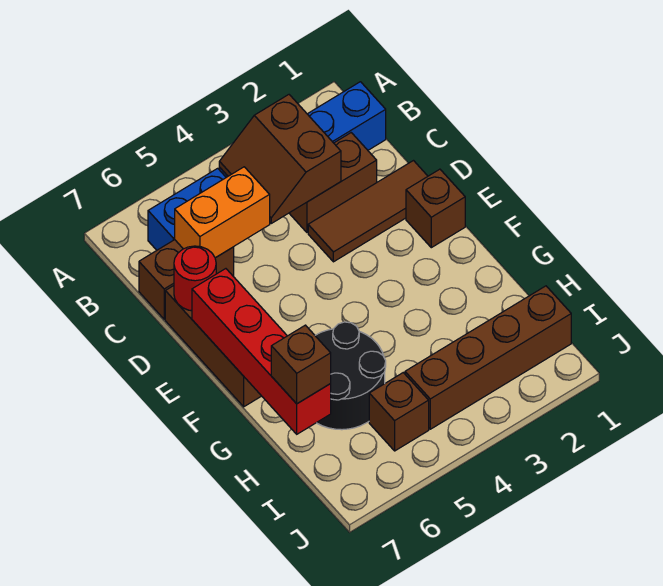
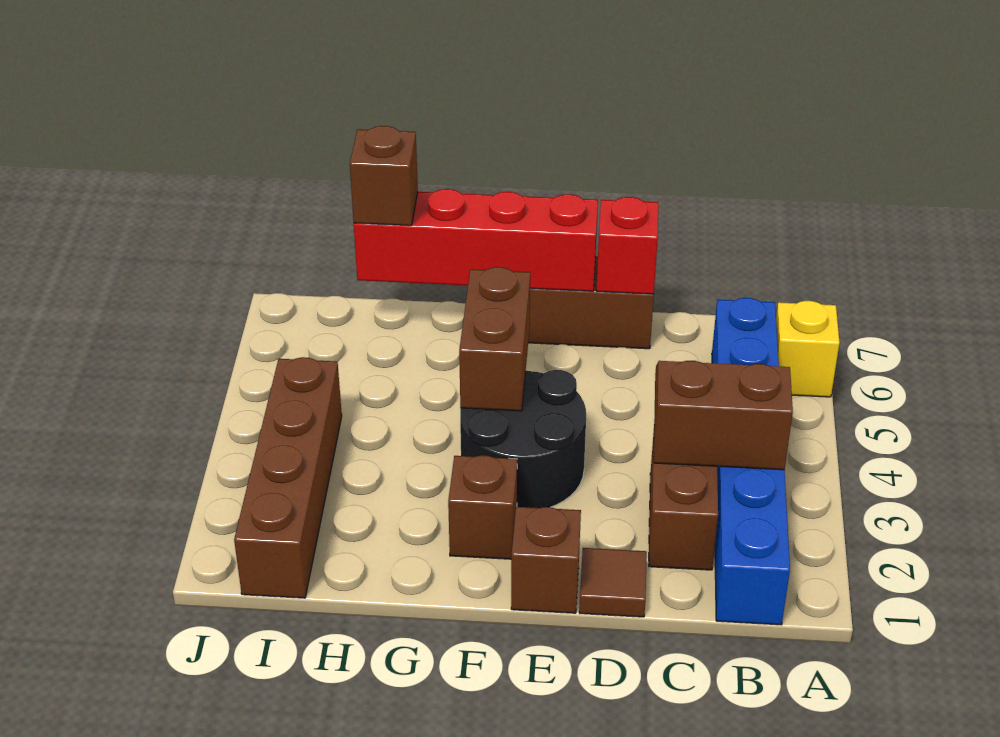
none -> yellow 1x1 brick [776,301,840,397]
orange 1x2 brick [175,167,270,258] -> none
brown 1x2 brick [139,240,234,319] -> brown 1x2 brick moved to [459,267,530,411]
brown 1x3 tile [308,161,428,262] -> brown 1x1 tile [579,548,647,617]
red 1x1 round brick [174,246,216,311] -> red 1x1 brick [596,197,658,294]
black 2x2 round brick [315,322,386,430] -> black 2x2 round brick moved to [460,370,586,508]
brown 1x1 brick [369,373,429,451] -> brown 1x1 brick moved to [448,455,517,559]

